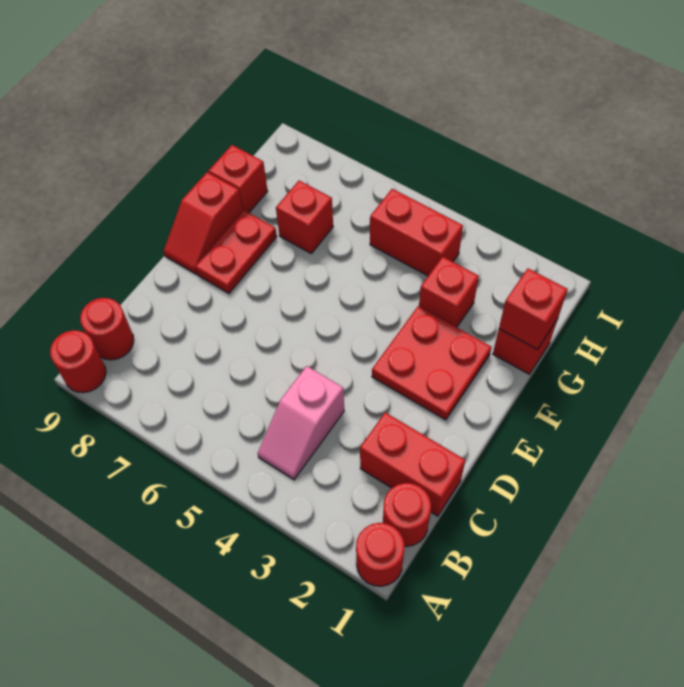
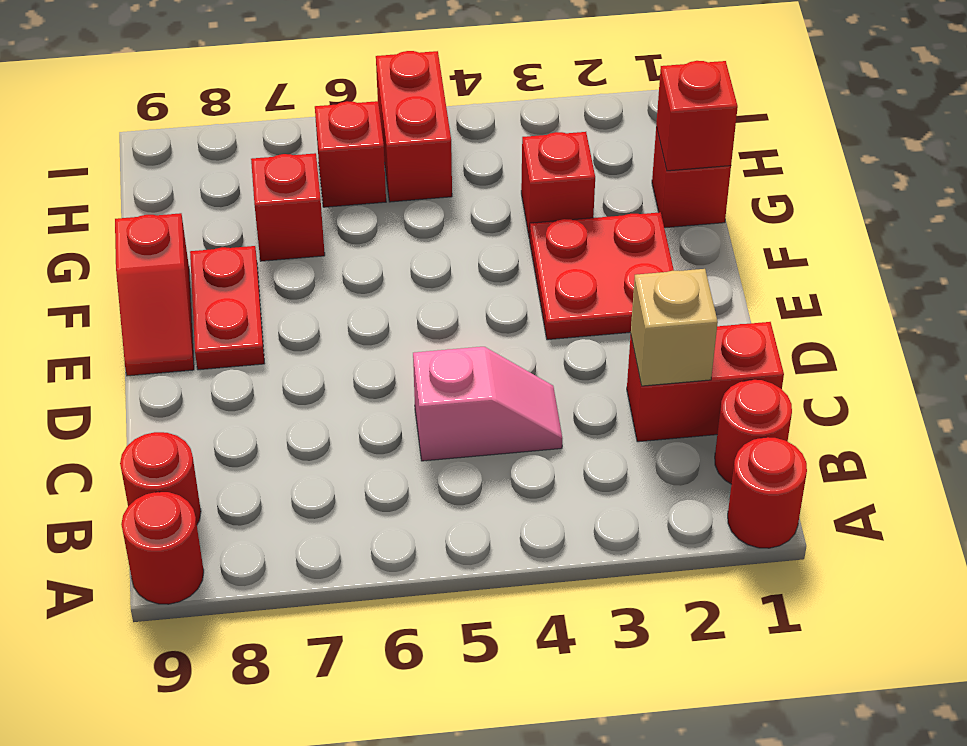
pink 1x2 slope [258,366,344,480] -> pink 1x2 slope turned to [413,347,562,461]
none -> tan 1x1 brick [631,269,718,386]
red 1x1 brick [208,145,268,213] -> red 1x1 brick moved to [315,101,386,207]
red 1x2 brick [370,189,463,276] -> red 1x2 brick turned to [376,51,452,202]

